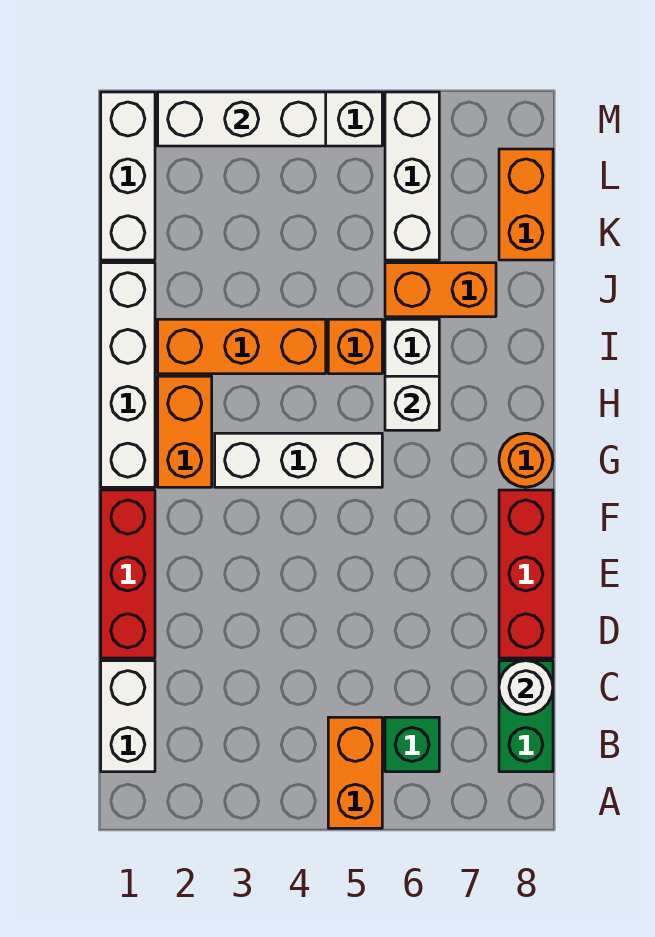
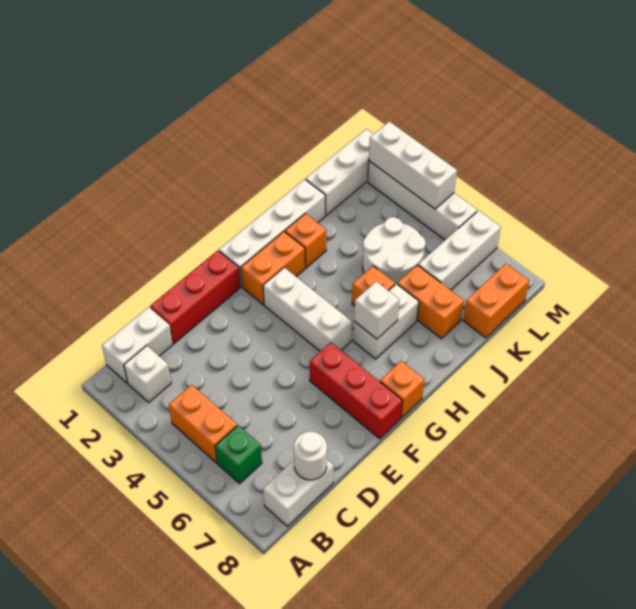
orange 1x2 brick [328,717,382,828] -> orange 1x2 brick turned to [169,385,237,463]
none -> white 1x1 brick [124,346,171,402]
green 1x2 brick [499,661,553,772] -> white 1x2 brick [263,460,334,526]
red 1x3 brick [499,490,553,658] -> red 1x3 brick turned to [309,343,402,439]
orange 1x1 round brick [499,433,553,487] -> orange 1x1 brick [380,361,424,418]
orange 1x3 brick [158,319,326,374] -> orange 1x1 brick [285,213,326,268]
none -> white 2x2 round brick [363,217,426,284]

